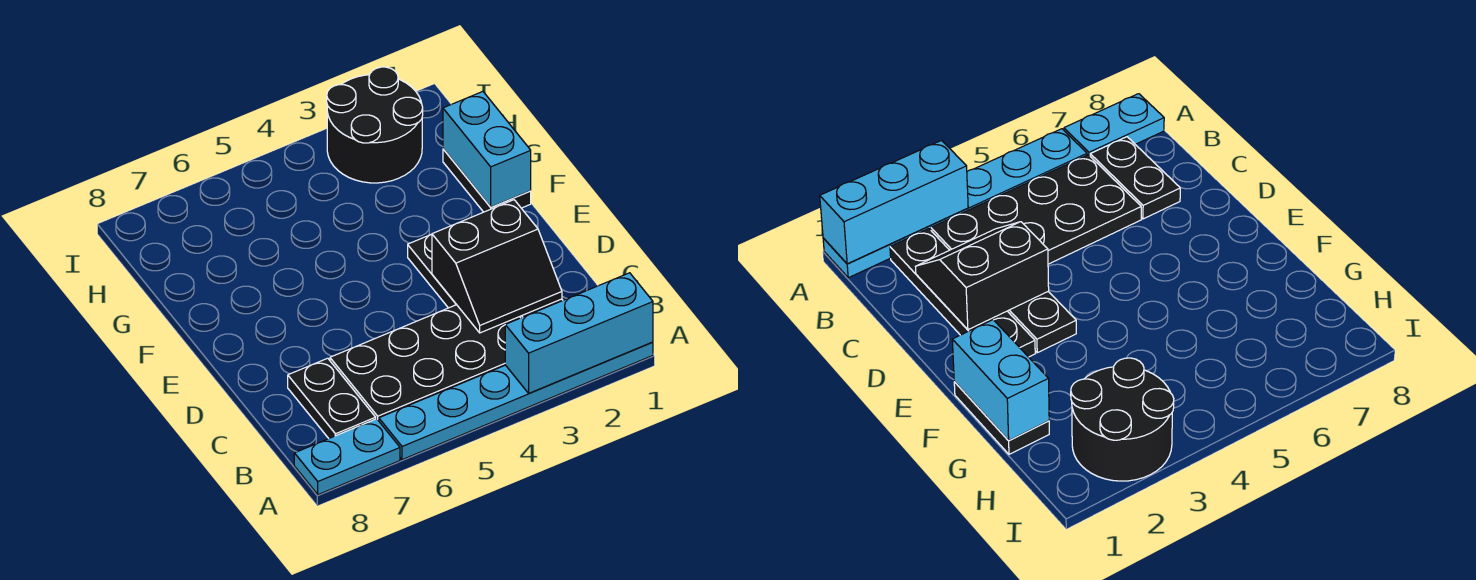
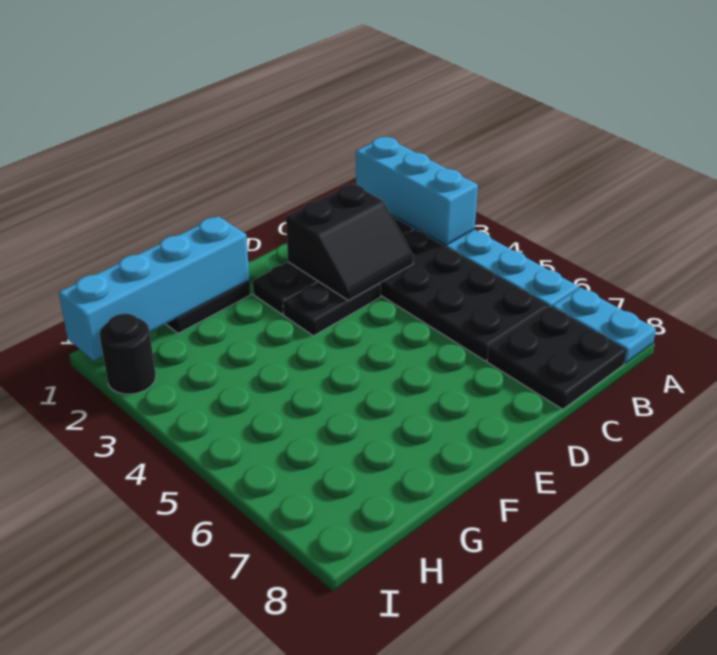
black 1x2 plate [288,358,376,438] -> black 2x2 plate [487,307,627,409]
black 2x2 slope [432,200,562,333] -> black 2x2 slope turned to [286,184,414,300]
cyan 1x2 brick [443,92,531,207] -> cyan 1x4 brick [59,216,250,361]
black 2x2 round brick [327,67,423,183] -> black 1x1 round brick [99,314,156,394]

